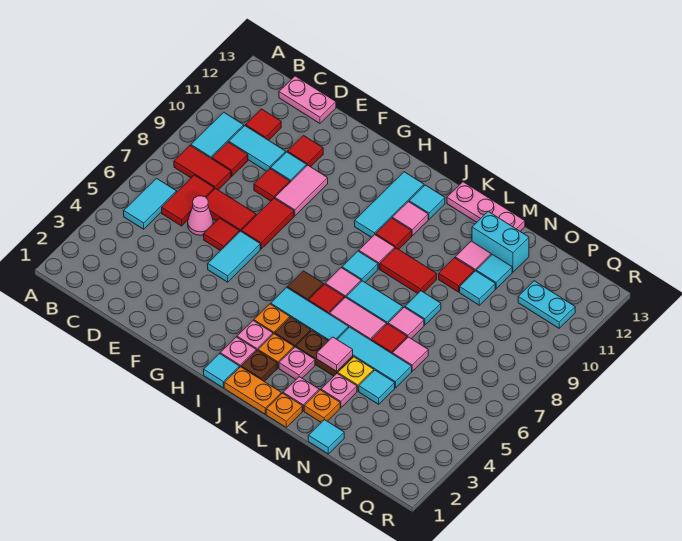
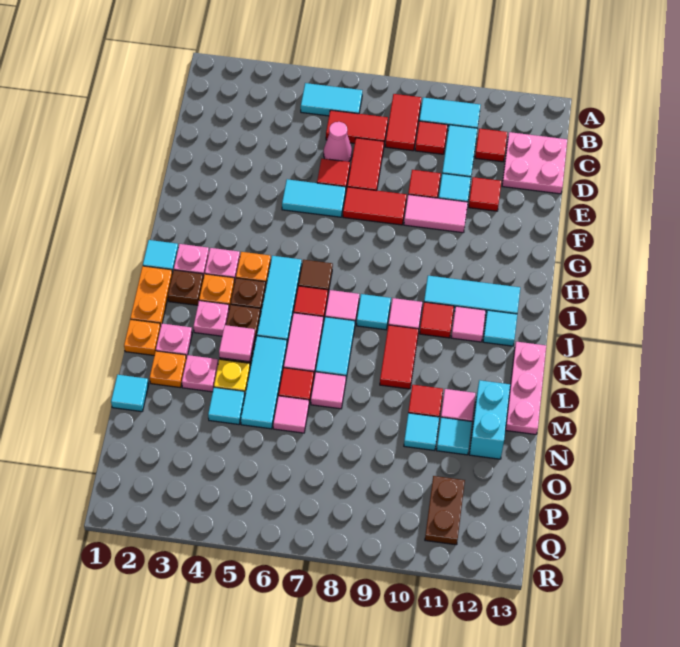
pink 1x2 plate [279,76,336,123] -> pink 2x2 plate [502,132,567,194]
cyan 1x1 tile [405,291,441,325] -> none
cyan 1x2 plate [518,281,575,328] -> brown 1x2 plate [425,476,465,545]

